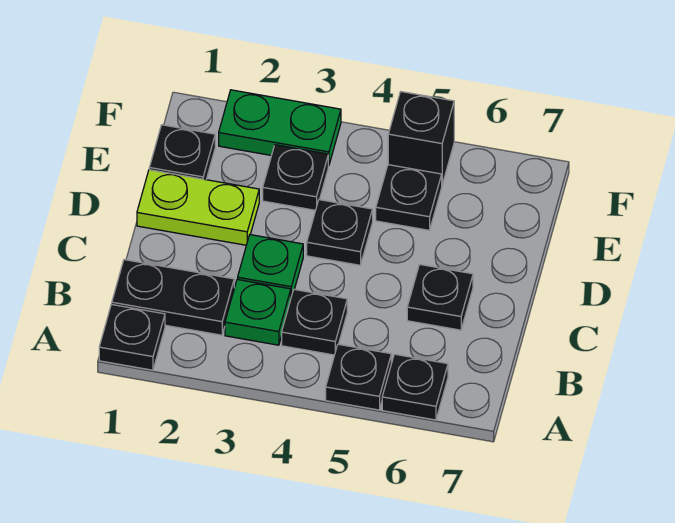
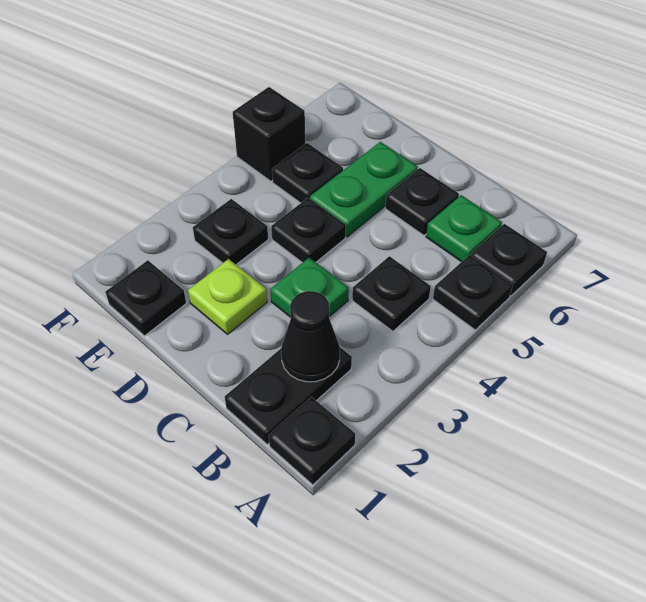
none -> black 1x1 cone [281,291,340,382]
green 1x1 plate [225,279,291,345] -> green 1x1 plate moved to [426,195,502,262]
lime 1x2 plate [137,170,259,245] -> lime 1x1 plate [188,259,267,334]
green 1x2 plate [219,90,341,166] -> green 1x2 plate moved to [310,142,418,237]

